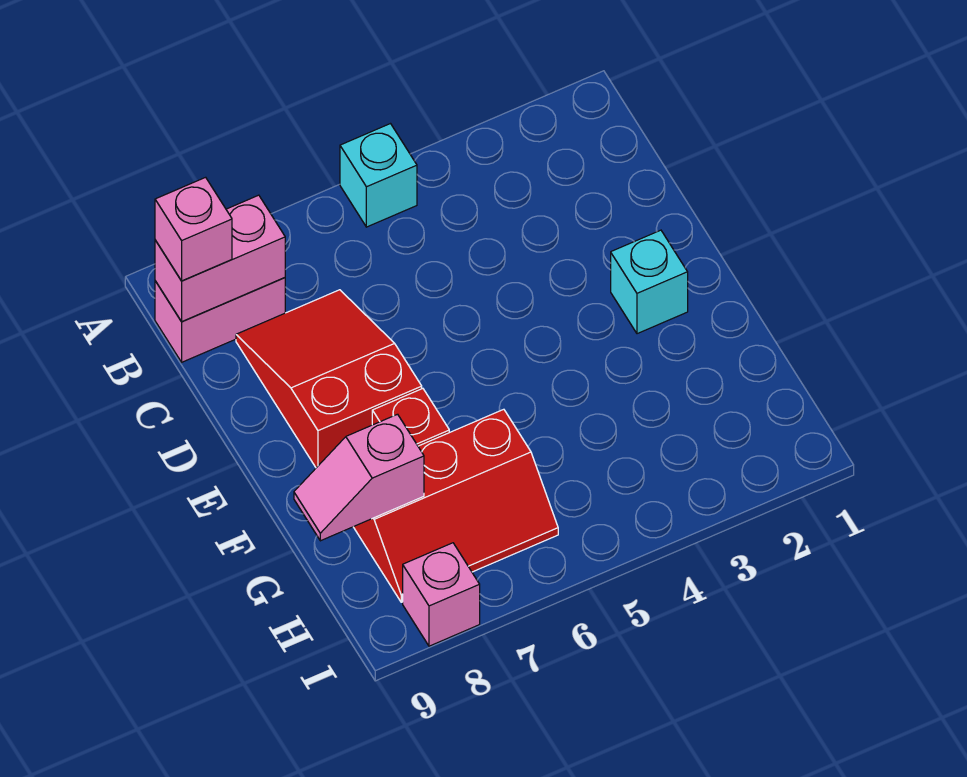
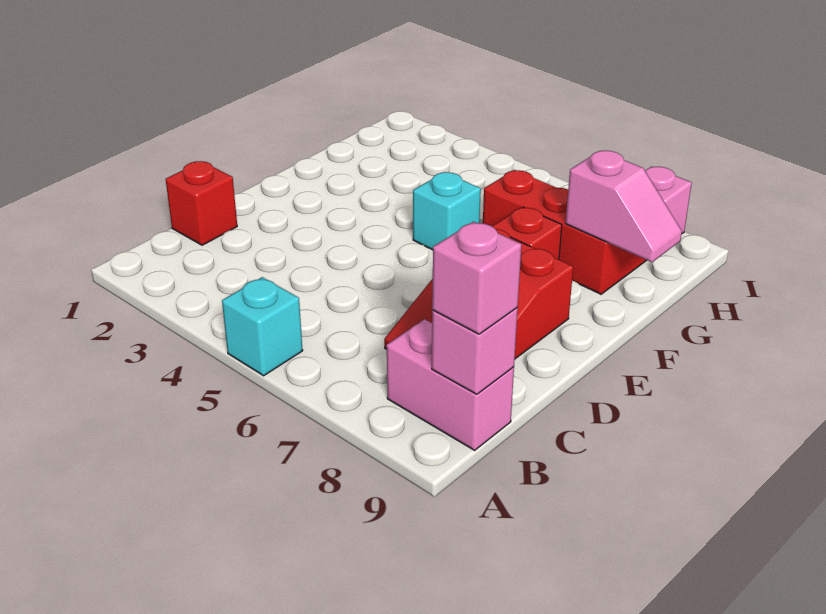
pink 1x2 brick [155,195,285,322] -> pink 1x1 brick [432,308,518,394]
none -> red 1x1 brick [166,161,237,245]
cyan 1x1 brick [611,230,688,334] -> cyan 1x1 brick moved to [413,172,481,250]

